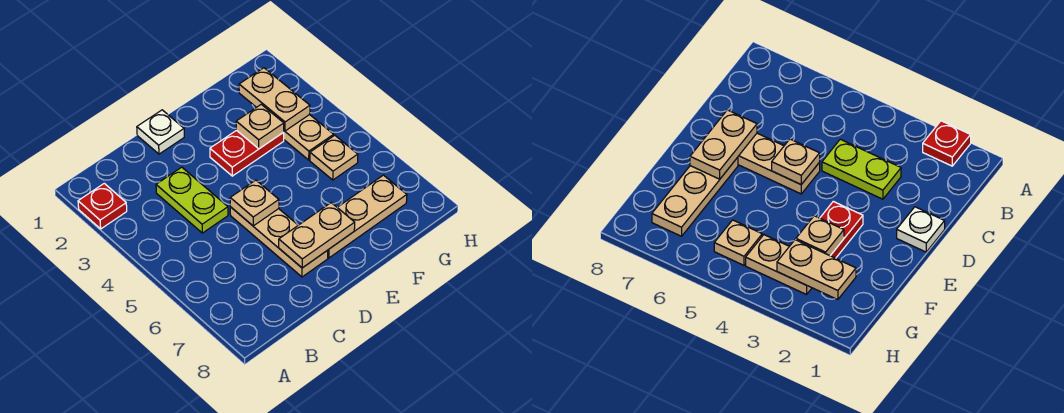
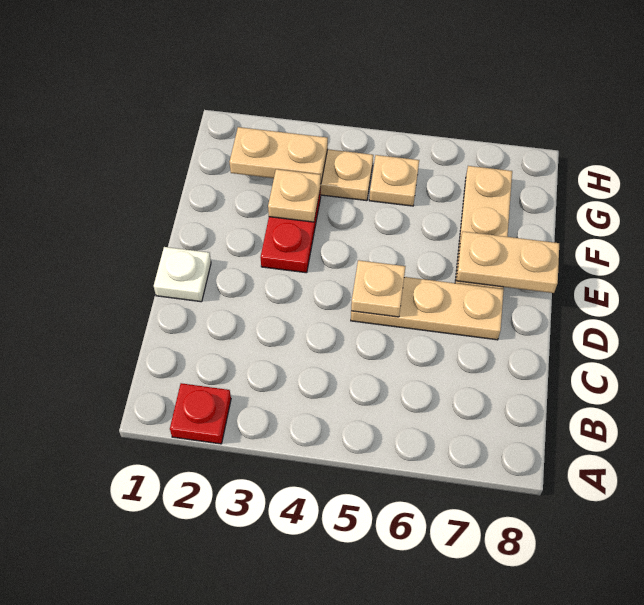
lime 1x2 plate [156,167,228,233] -> none
tan 1x2 plate [279,203,355,268] -> tan 1x2 plate turned to [456,231,559,293]

